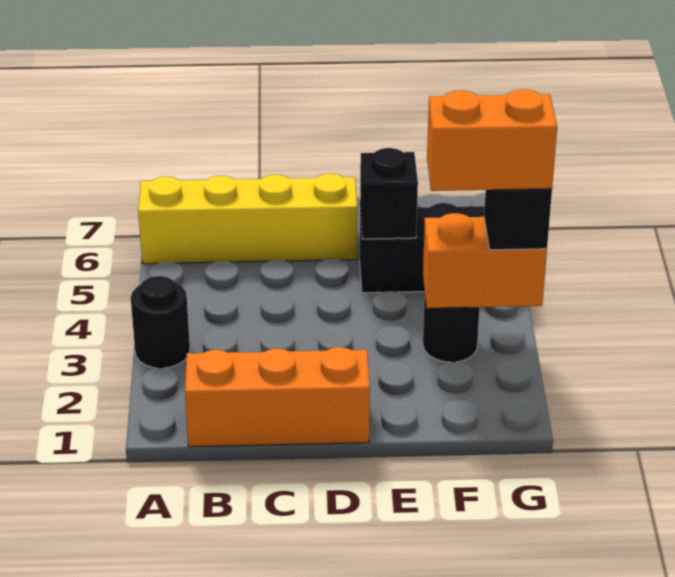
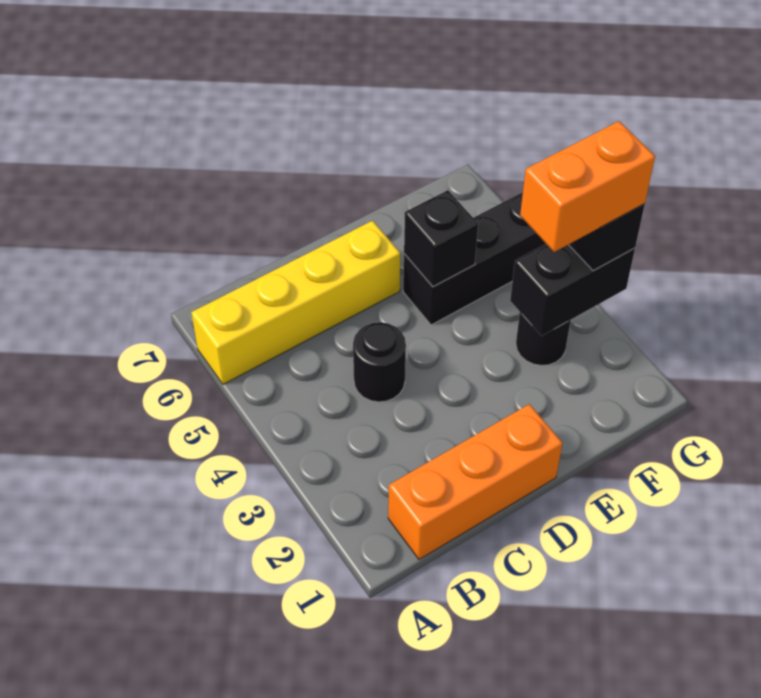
black 1x1 round brick [131,276,190,368] -> black 1x1 round brick moved to [353,322,406,402]
orange 1x2 brick [423,213,547,308] -> black 1x2 brick [510,244,635,336]

